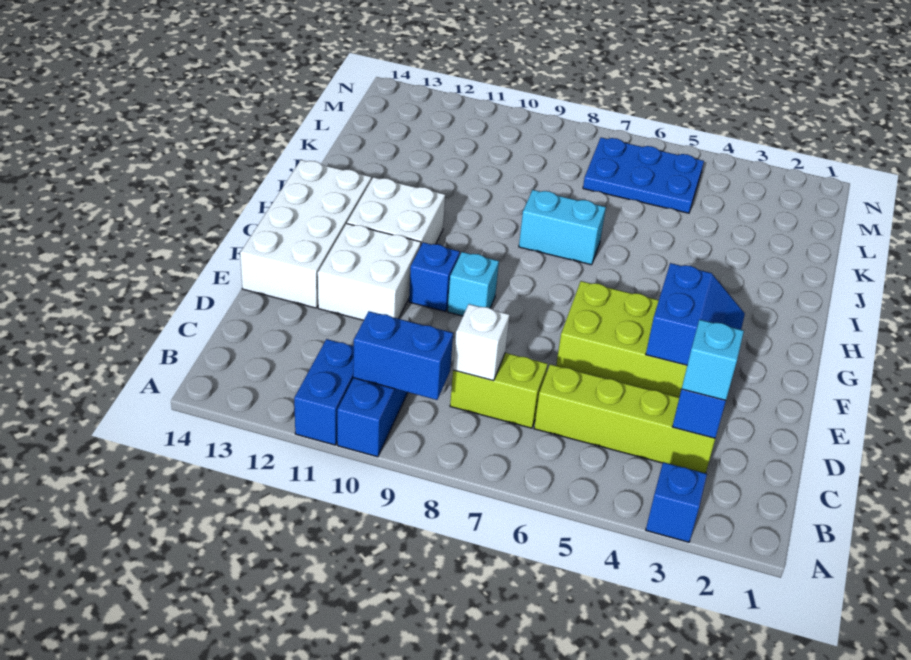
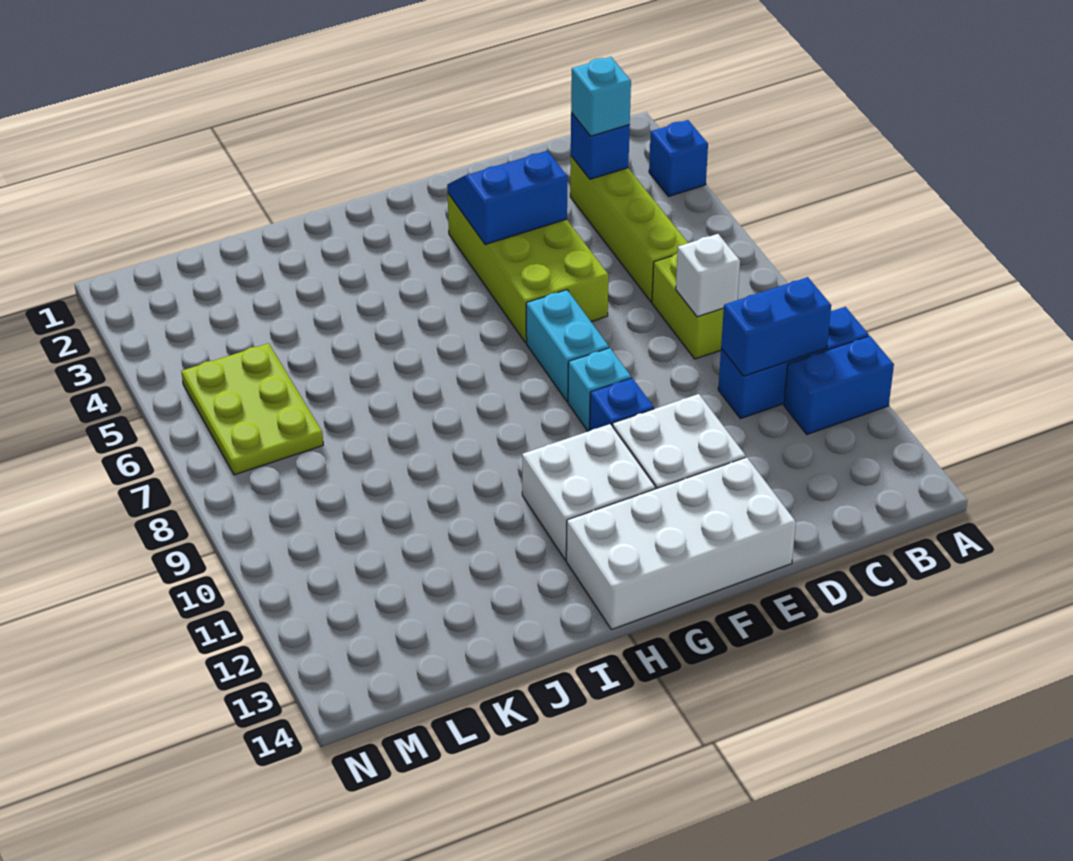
blue 1x2 brick [353,311,453,400] -> blue 1x2 brick turned to [721,277,831,376]
cyan 1x2 brick [519,190,606,265] -> cyan 1x2 brick moved to [526,290,609,402]
blue 2x3 plate [583,138,704,213] -> lime 2x3 plate [181,343,323,475]

